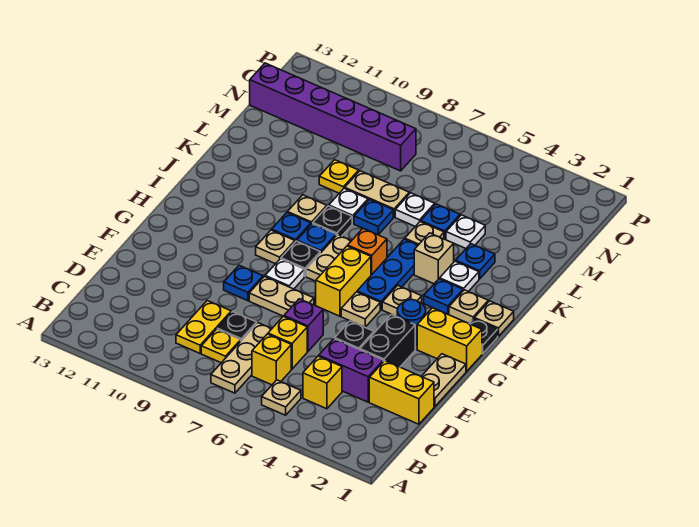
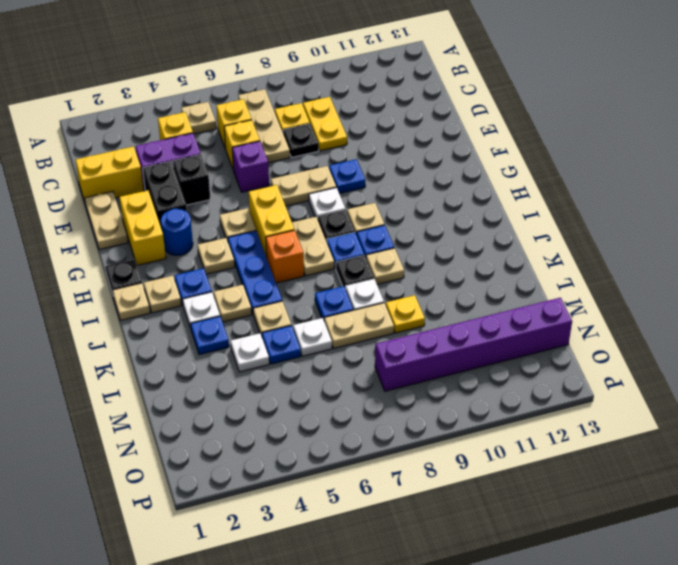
yellow 1x2 brick [417,308,482,371] -> yellow 1x2 brick turned to [120,190,166,265]
tan 1x1 brick [414,233,454,284] -> tan 1x1 plate [214,285,252,322]

